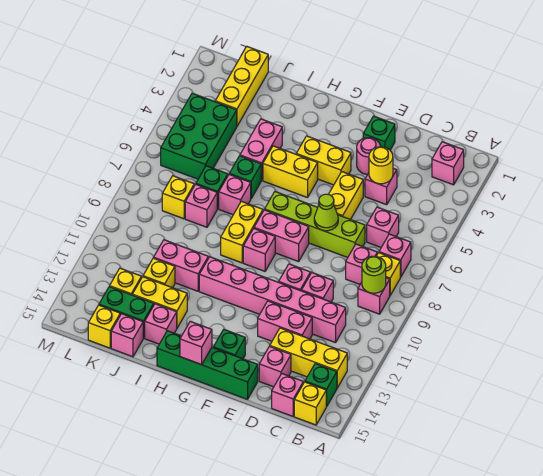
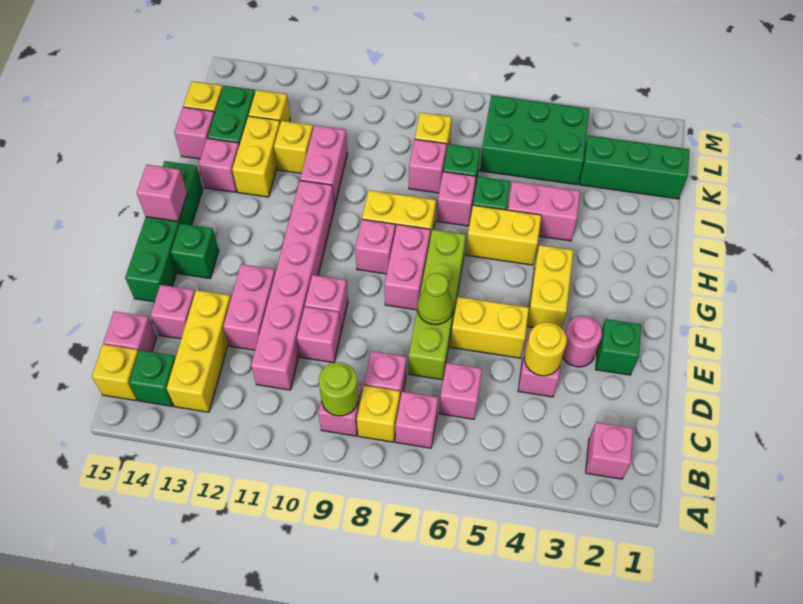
yellow 1x2 brick [263,146,318,198] -> yellow 1x2 brick turned to [466,205,541,265]
yellow 1x3 brick [215,47,268,126] -> green 1x3 brick [579,135,689,199]

